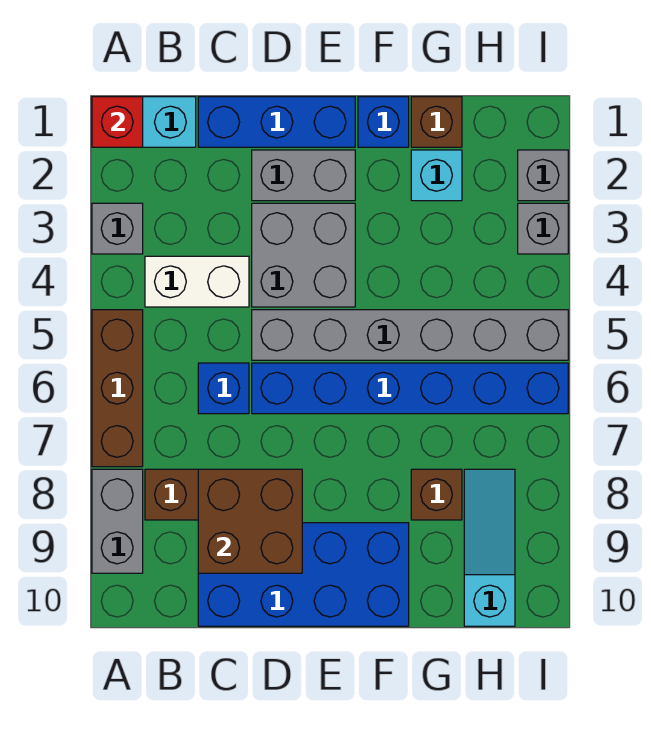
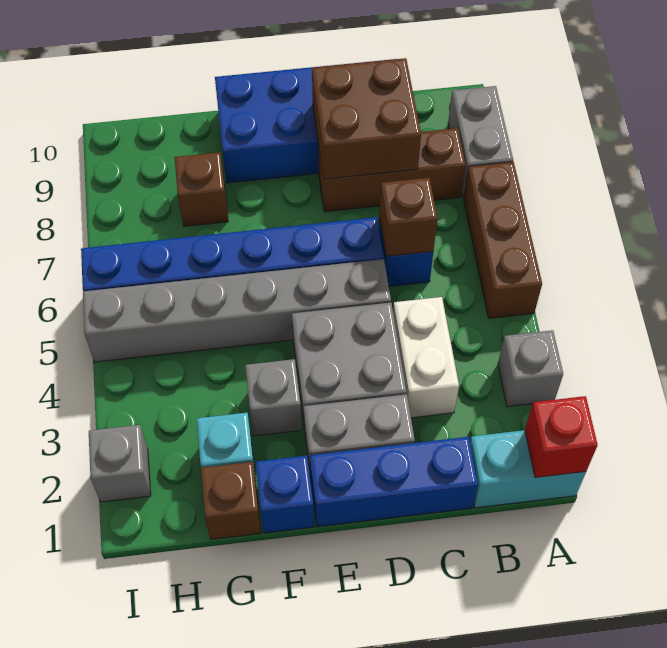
white 1x2 brick [145,256,249,307] -> white 1x2 brick turned to [393,297,459,418]
none -> brown 1x1 brick [379,178,438,256]
cyan 1x3 slope [464,469,515,626] -> none
grey 1x1 brick [518,203,568,254] -> grey 1x1 brick moved to [245,359,302,436]

